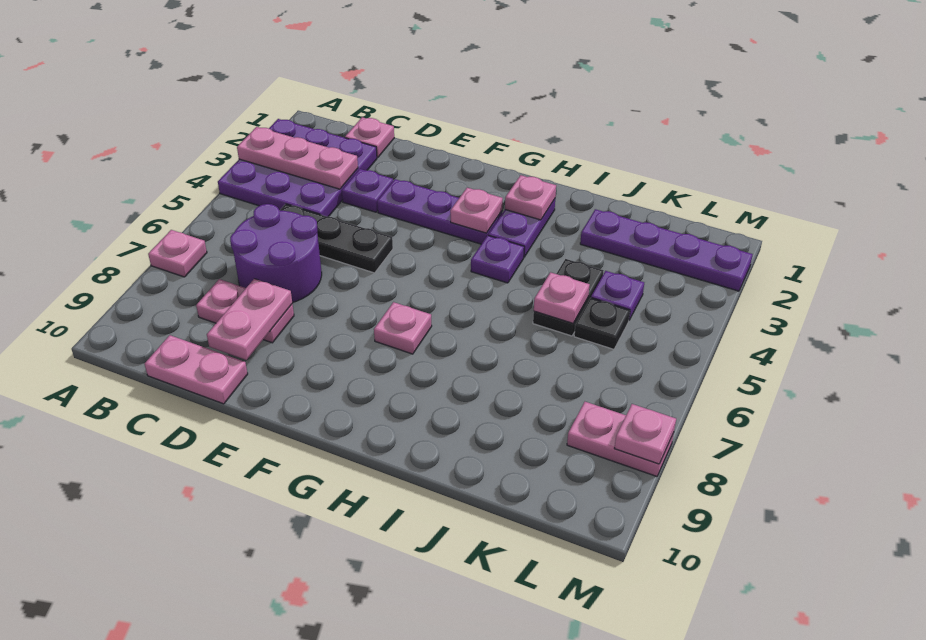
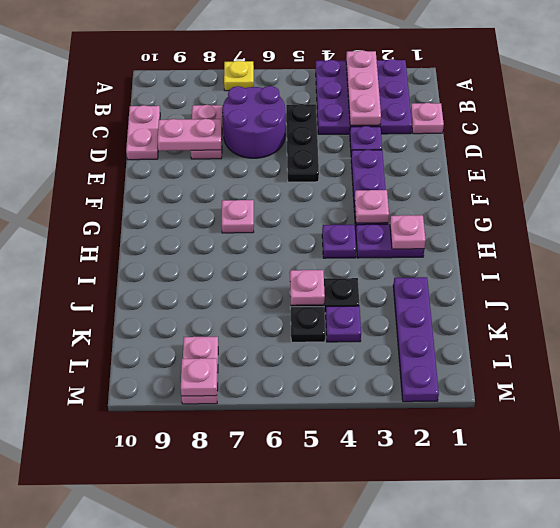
pink 1x1 plate [148,230,207,277] -> yellow 1x1 plate [224,61,254,91]

